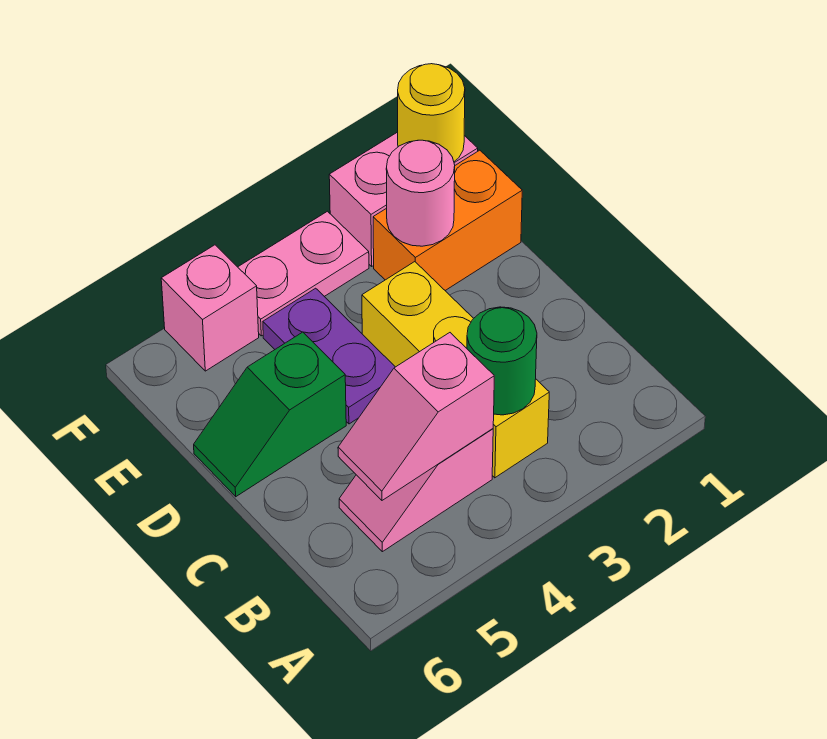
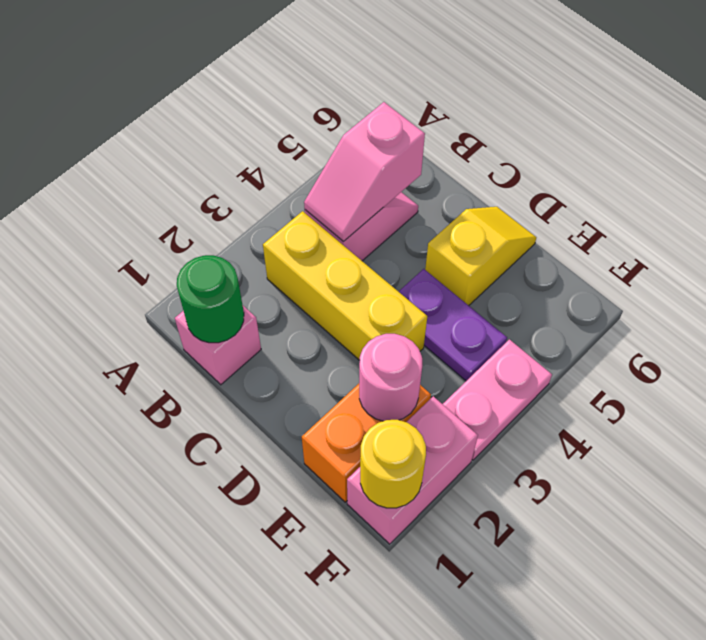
green 1x1 round brick [467,307,537,415] -> green 1x1 round brick moved to [177,255,244,343]
pink 1x2 slope [338,333,494,500] -> pink 1x2 slope turned to [304,102,425,242]
green 1x2 slope [194,332,346,497] -> yellow 1x2 slope [425,207,536,306]
pink 1x1 brick [161,245,259,371] -> pink 1x1 brick moved to [175,306,261,385]

